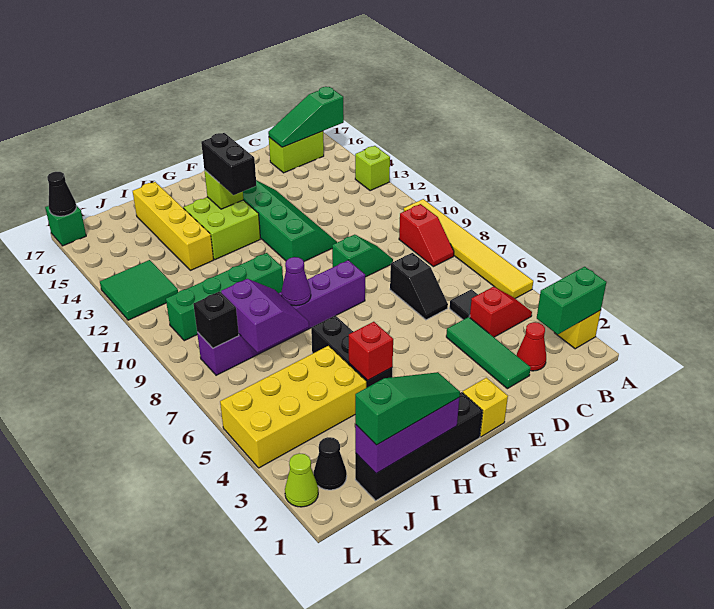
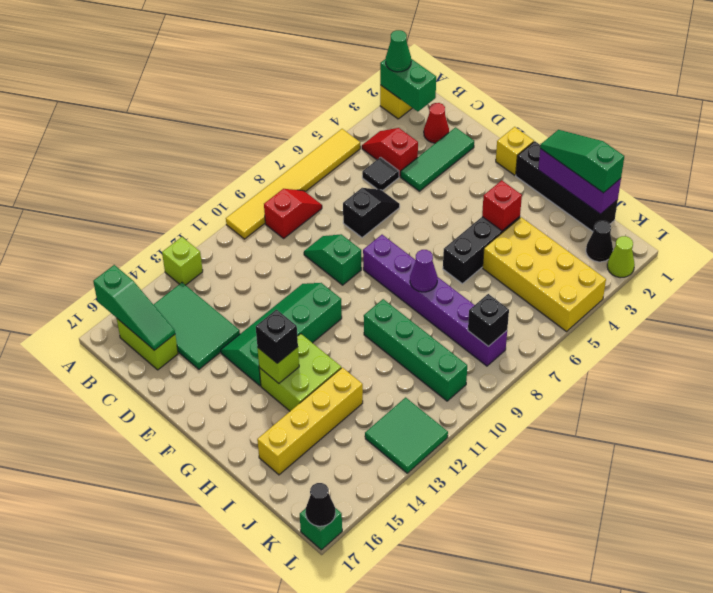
none -> green 1x1 cone [386,30,411,72]
none -> green 2x3 tile [154,283,240,369]
black 1x2 brick [201,133,256,195] -> black 1x1 brick [256,310,298,363]
purple 2x2 slope [221,279,309,353] -> none

